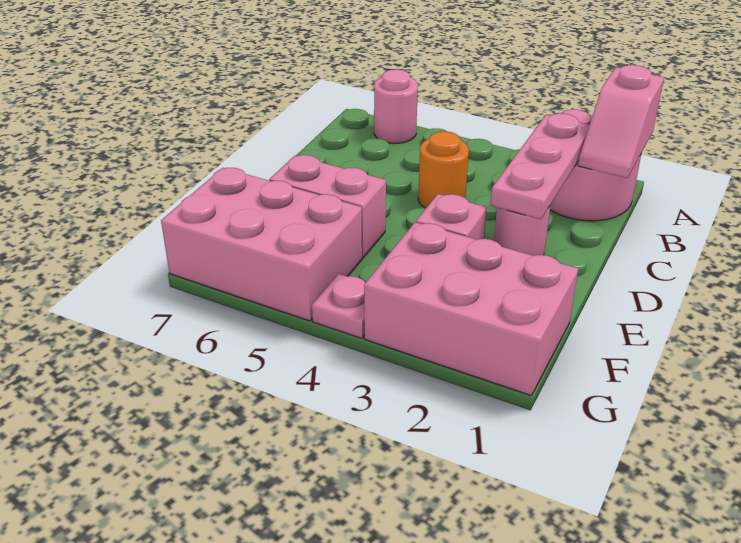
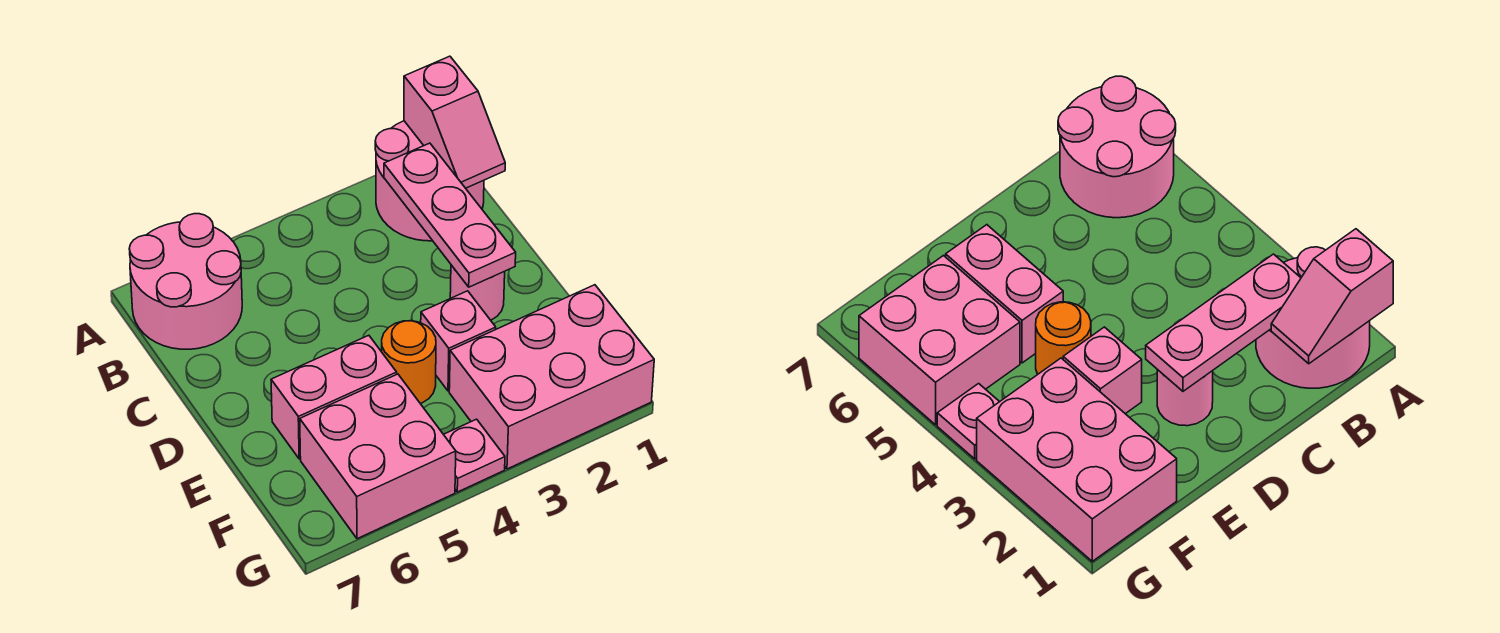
pink 1x1 round brick [374,69,418,143] -> pink 2x2 round brick [129,214,242,349]
orange 1x1 round brick [418,131,469,208] -> orange 1x1 round brick moved to [382,321,436,403]
pink 2x3 brick [161,168,362,321] -> pink 2x2 brick [300,374,456,539]

